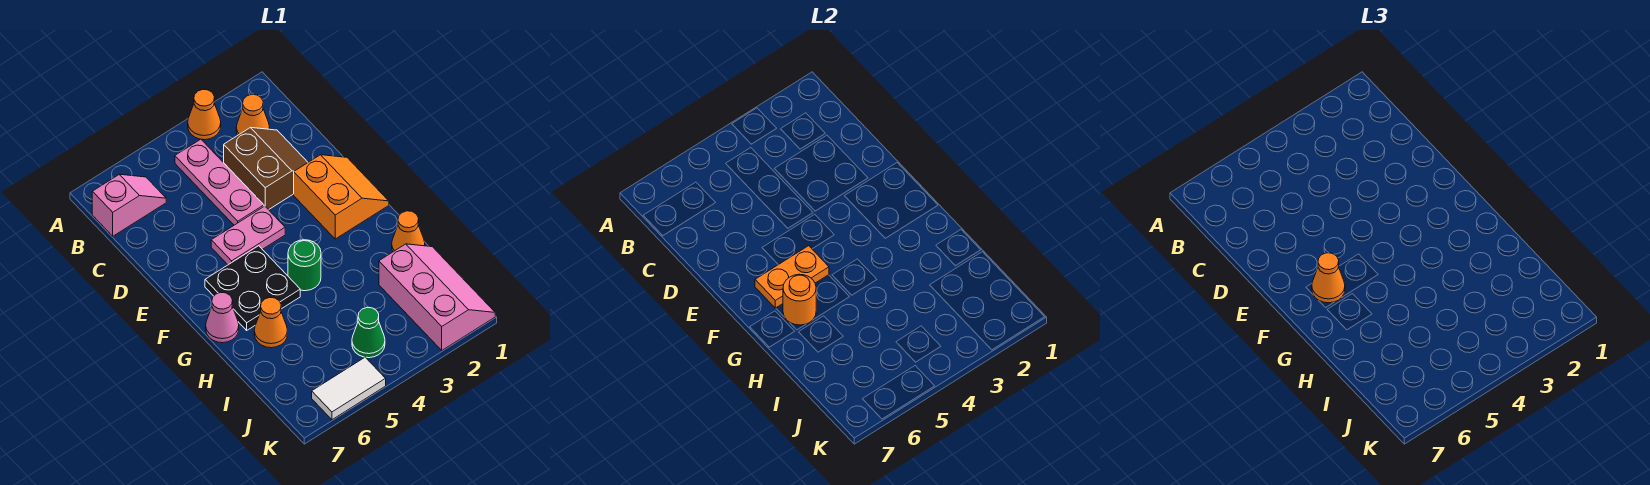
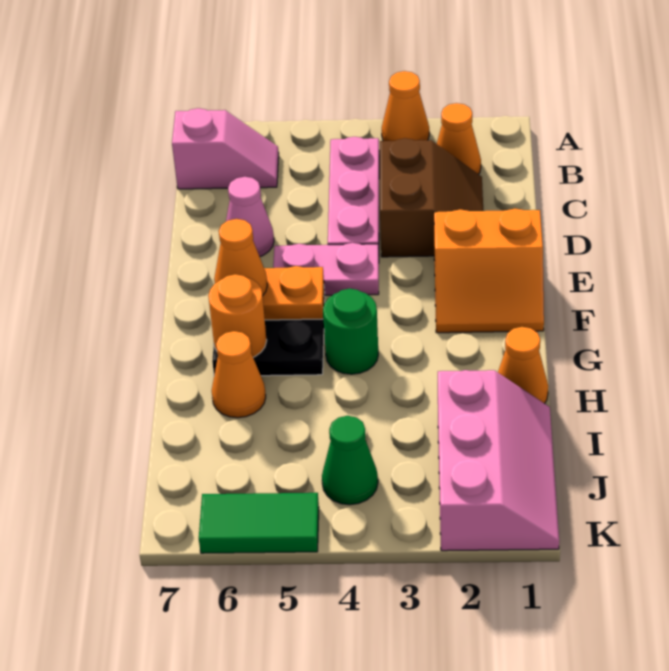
orange 2x2 slope [294,155,389,239] -> orange 2x2 slope turned to [434,208,544,333]
pink 1x1 cone [206,293,239,343] -> pink 1x1 cone moved to [226,177,274,257]
white 1x2 tile [312,357,386,420] -> green 1x2 tile [199,493,319,553]

